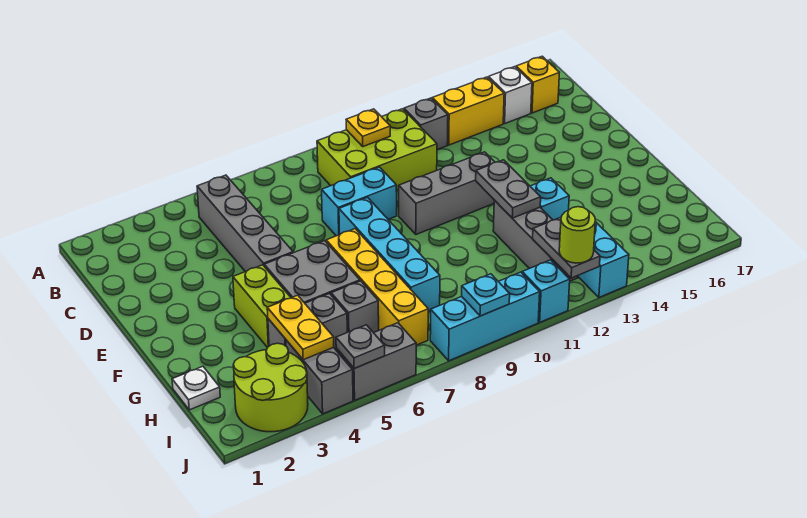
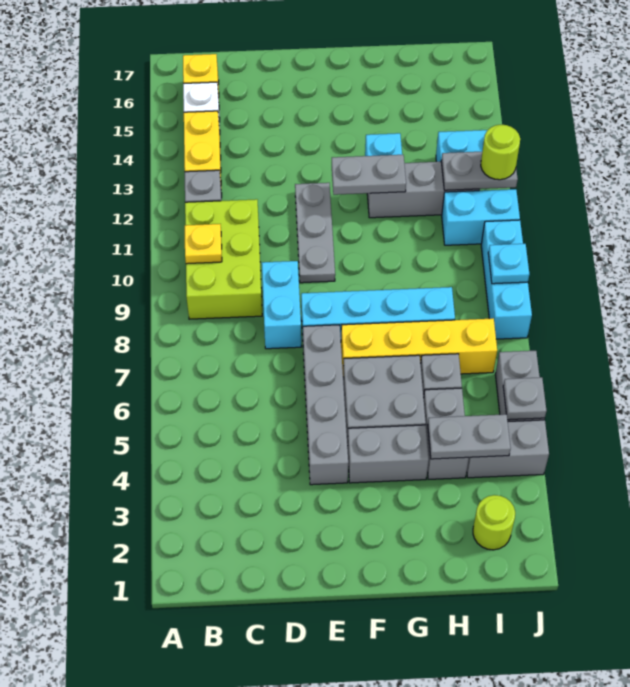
grey 1x4 brick [197,175,293,272] -> grey 1x4 brick turned to [303,325,348,485]
grey 1x3 brick [399,152,495,234] -> grey 1x3 plate [295,183,335,283]
lime 1x2 brick [233,265,291,348] -> grey 1x2 brick [347,425,429,483]
white 1x1 plate [172,366,220,410] -> none
yellow 1x2 plate [267,295,334,360] -> grey 1x2 plate [428,414,511,459]
lime 2x2 round brick [233,343,308,432] -> lime 1x1 round brick [473,495,515,550]
cyan 1x1 brick [522,260,570,322] -> cyan 1x2 brick [442,189,520,245]

